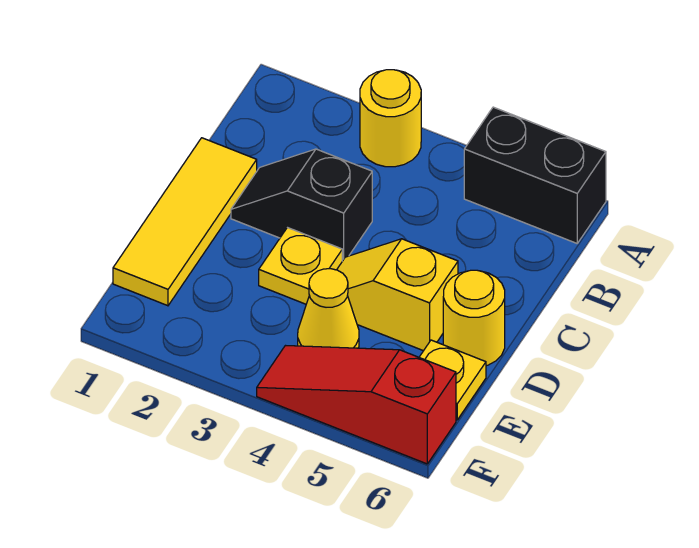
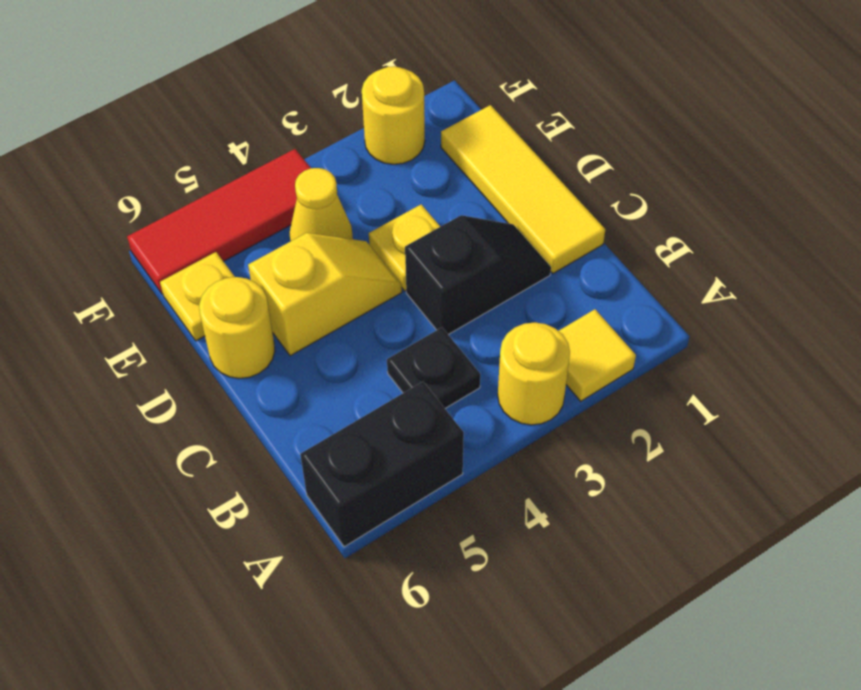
none -> yellow 1x1 tile [559,309,636,401]
none -> black 1x1 plate [387,327,480,408]
none -> yellow 1x1 round brick [362,66,425,164]
red 1x3 slope [257,346,456,464] -> red 1x3 tile [127,149,311,294]

